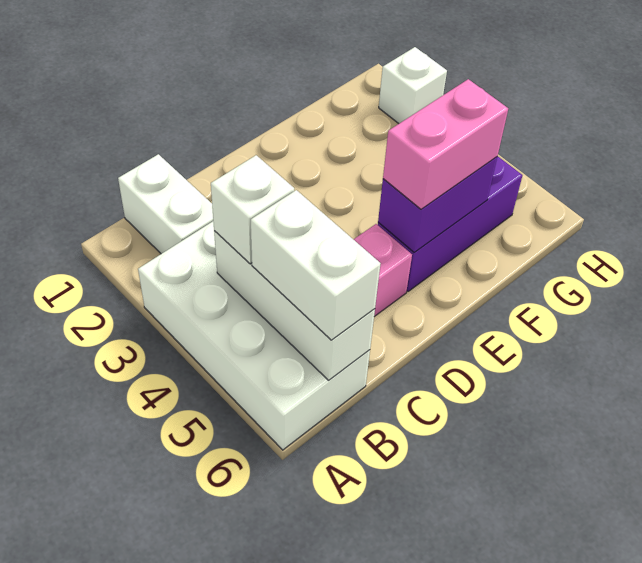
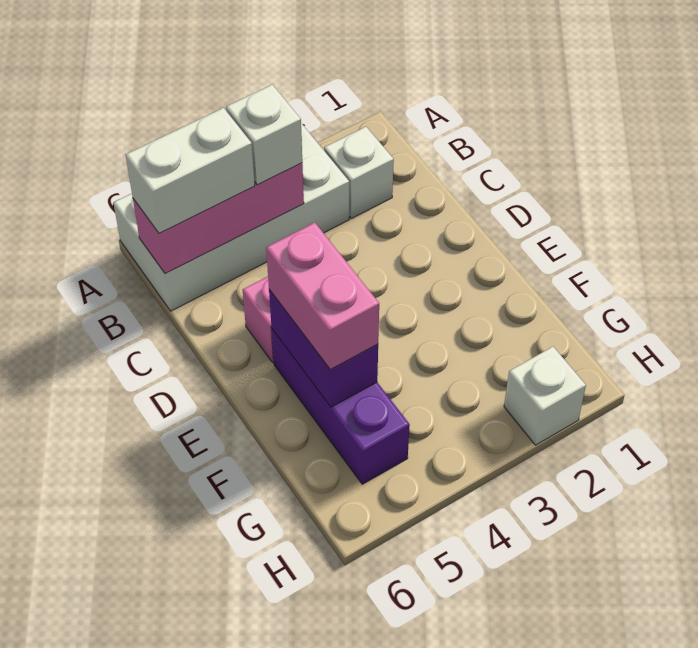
white 1x2 brick [118,154,213,254] -> white 1x1 brick [324,127,394,219]
white 1x3 brick [214,231,375,380] -> pink 1x3 brick [133,163,304,273]

